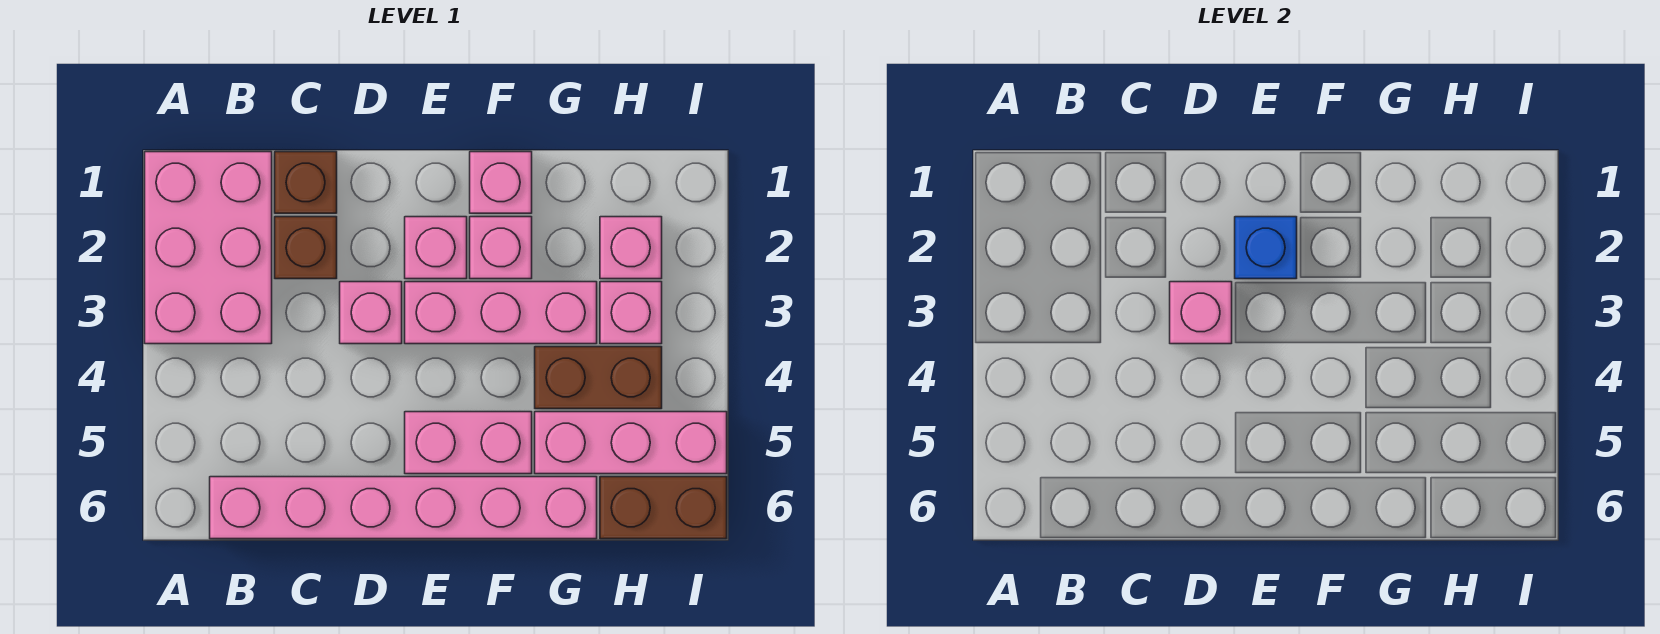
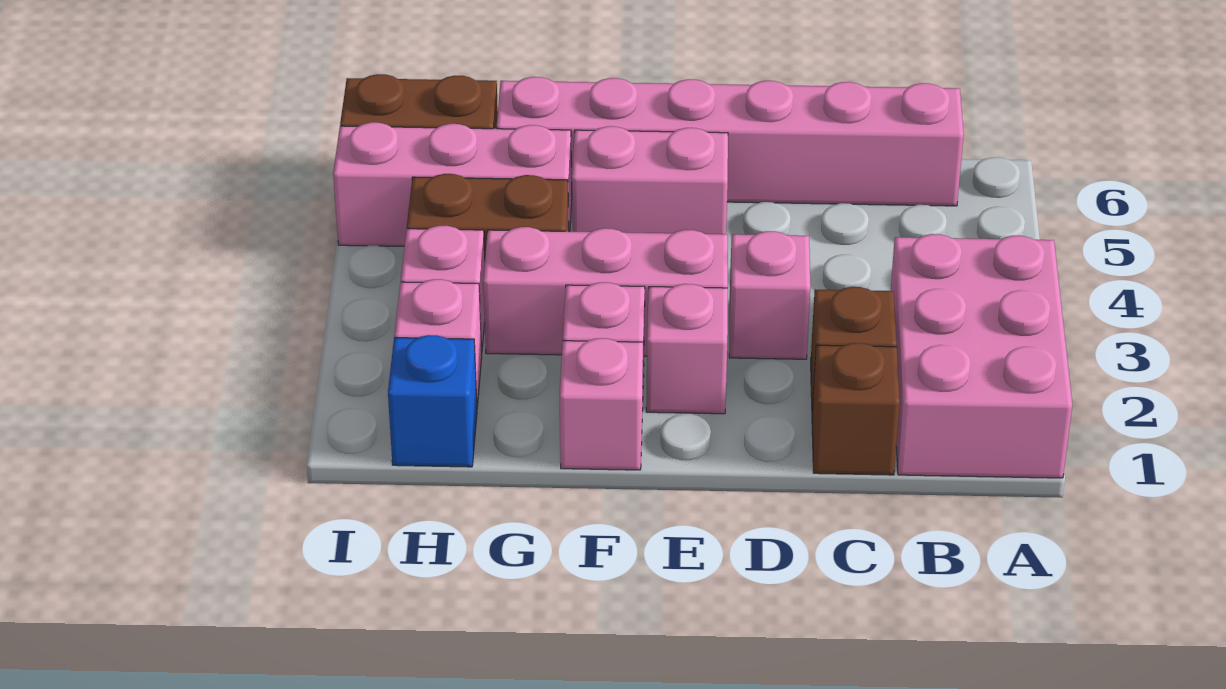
pink 1x1 brick [1170,282,1232,344] -> none
blue 1x1 brick [1235,217,1297,279] -> blue 1x1 brick moved to [388,335,477,467]

